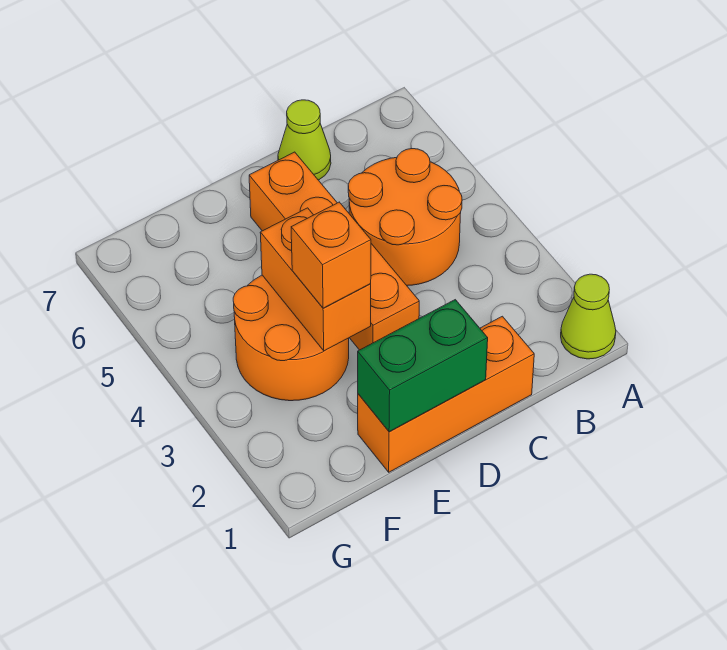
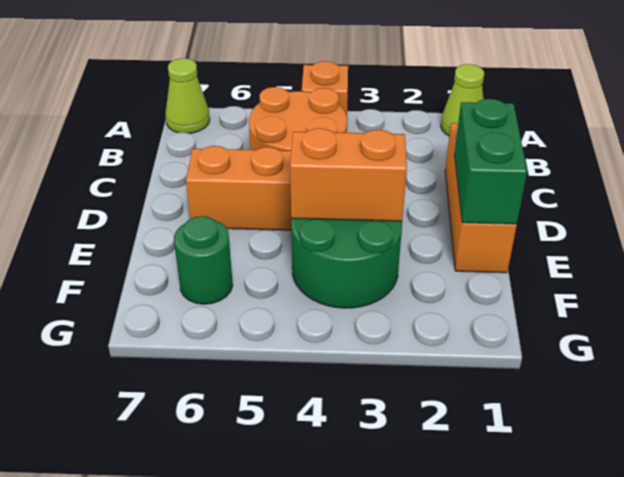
lime 1x1 cone [278,100,331,180] -> lime 1x1 cone moved to [166,58,210,133]
orange 2x2 round brick [233,275,349,401] -> green 2x2 round brick [291,218,402,308]
orange 1x1 brick [291,202,371,308] -> orange 1x1 brick moved to [302,61,348,115]
none -> green 1x1 round brick [174,216,233,304]

